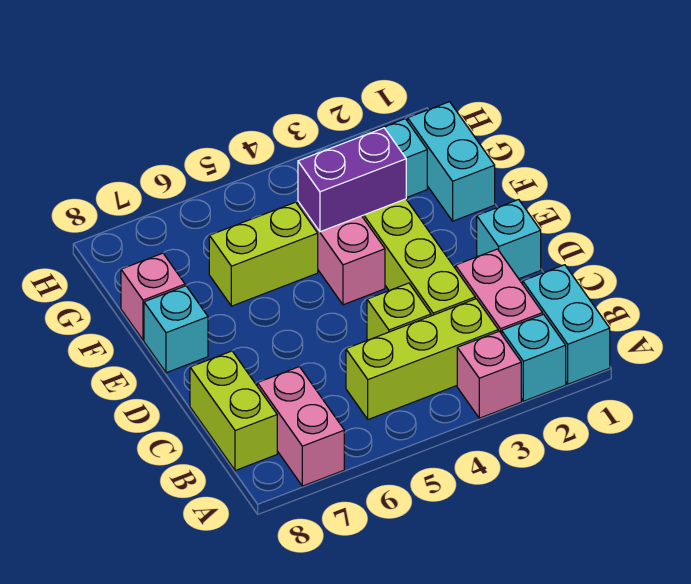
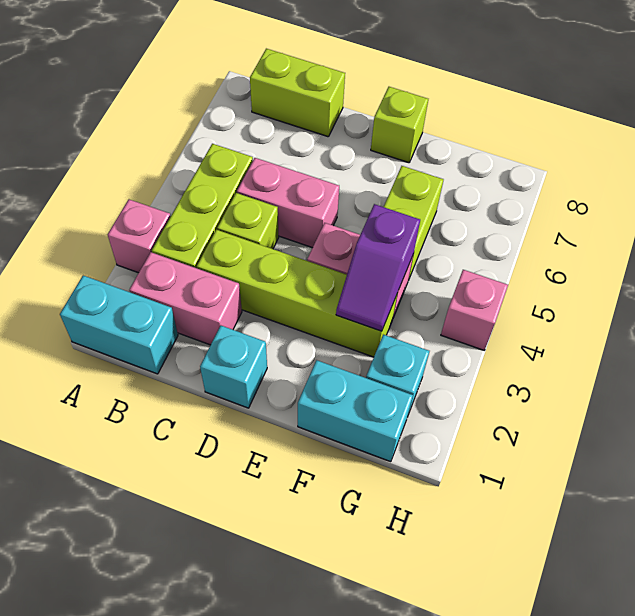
cyan 1x1 brick [502,314,566,401] -> none
pink 1x2 brick [257,367,344,486] -> pink 1x2 brick moved to [237,158,339,248]
cyan 1x1 brick [144,286,208,373] -> lime 1x1 brick [371,87,428,163]
purple 1x2 brick [298,128,406,232] -> purple 1x2 slope [336,204,420,331]
pink 1x1 brick [121,253,185,340] -> pink 1x1 brick moved to [441,270,508,350]

